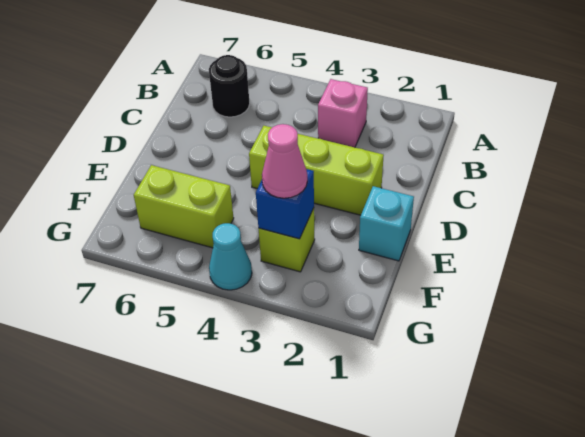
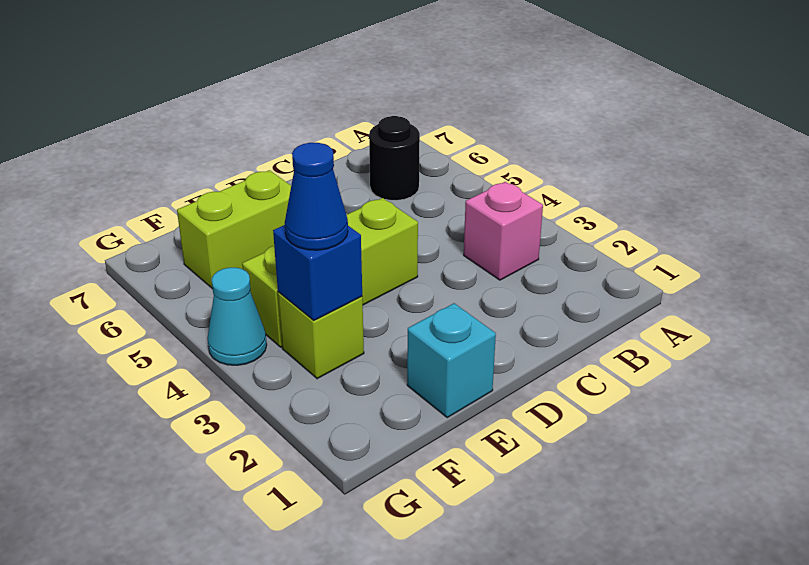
lime 1x3 brick [249,126,384,215] -> lime 1x3 brick turned to [242,198,418,347]
pink 1x1 cone [262,124,307,198] -> blue 1x1 cone [285,143,348,250]
lime 1x2 brick [134,165,234,248] -> lime 1x2 brick turned to [177,170,291,289]

